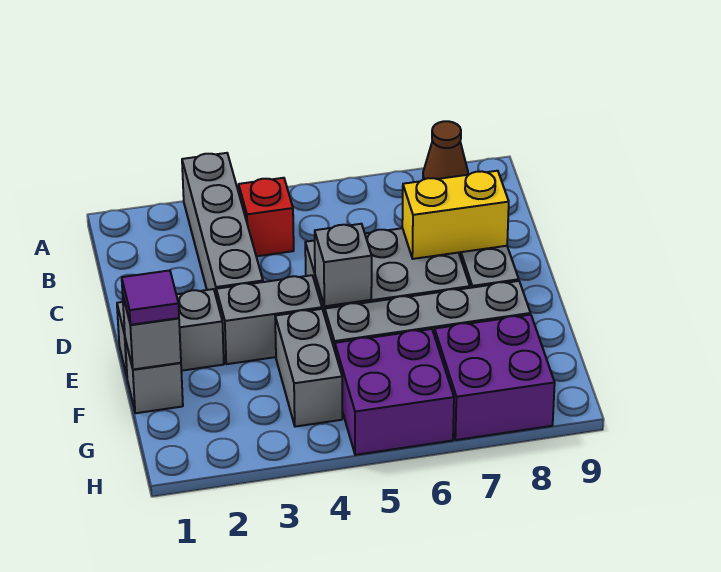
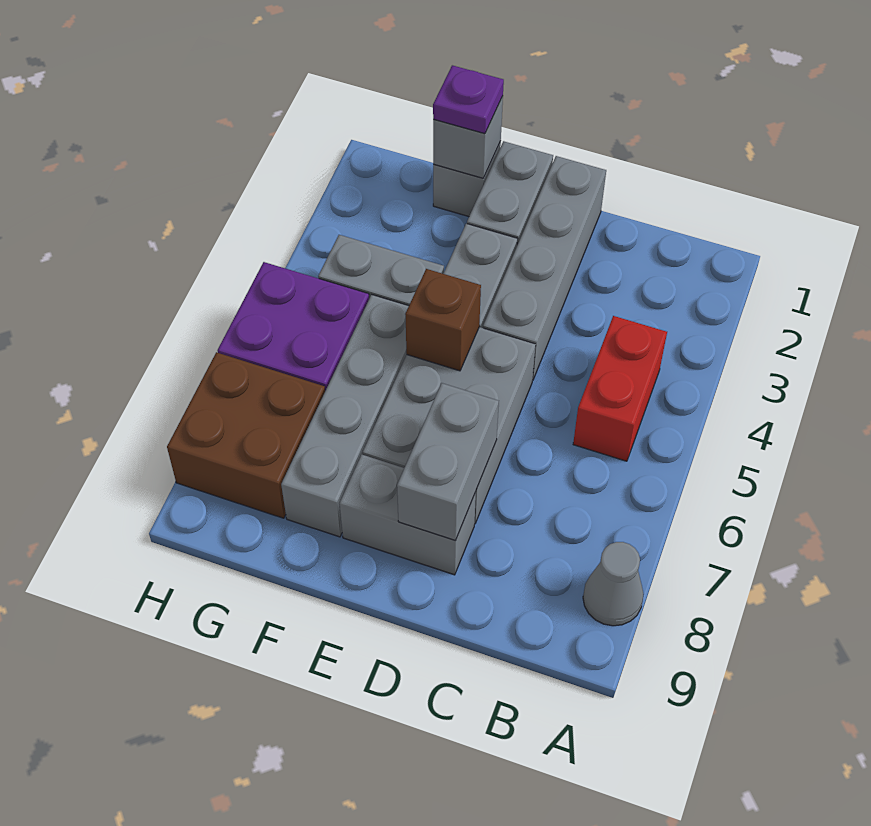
grey 1x4 brick [182,153,263,298] -> grey 1x4 brick turned to [483,156,606,379]
brown 1x1 cone [423,121,468,180] -> grey 1x1 cone [583,542,644,626]
red 1x1 brick [239,178,294,256] -> red 1x2 brick [573,316,667,461]
yellow 1x2 brick [402,171,509,259] -> grey 1x2 brick [397,383,499,541]
grey 1x1 brick [315,224,372,306] -> brown 1x1 brick [405,269,481,371]
purple 1x1 tile [122,270,179,325] -> purple 1x1 plate [433,65,504,134]
purple 2x2 brick [434,315,555,440] -> brown 2x2 brick [167,352,325,518]

